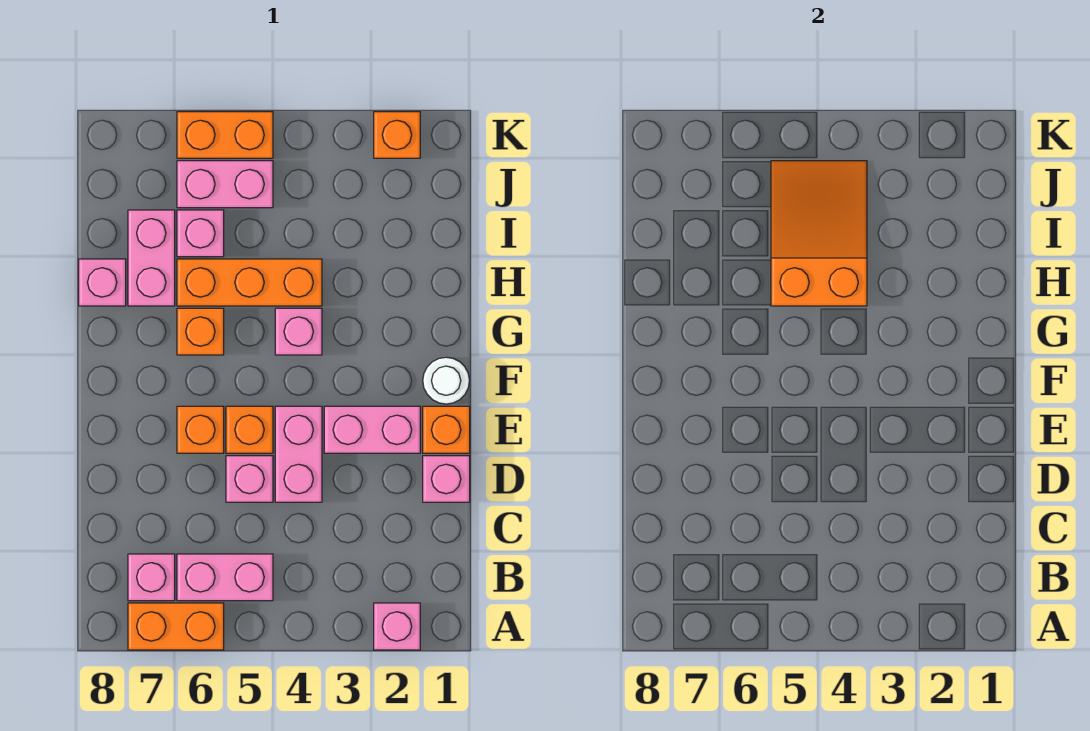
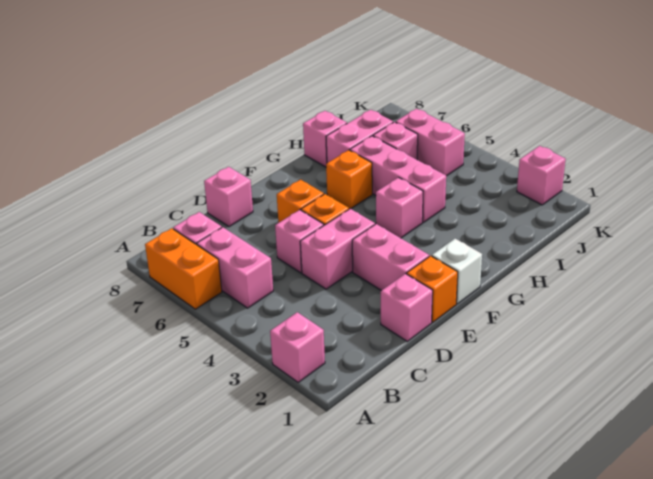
none -> pink 1x1 brick [204,167,253,227]
white 1x1 round brick [423,357,469,404] -> white 1x1 brick [432,239,482,304]
orange 1x3 brick [177,259,322,306] -> pink 1x3 brick [350,136,446,222]
orange 2x3 slope [771,161,867,306] -> none
orange 1x1 brick [374,112,420,158] -> pink 1x1 brick [517,146,566,205]
orange 1x2 brick [177,112,273,158] -> none

